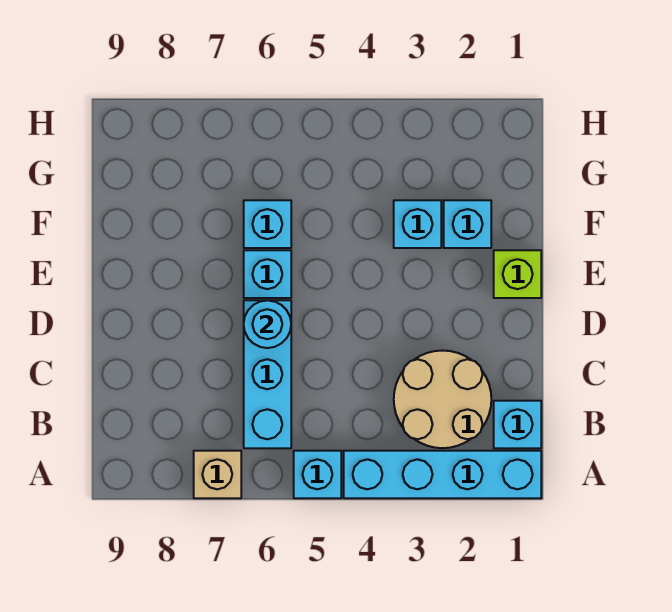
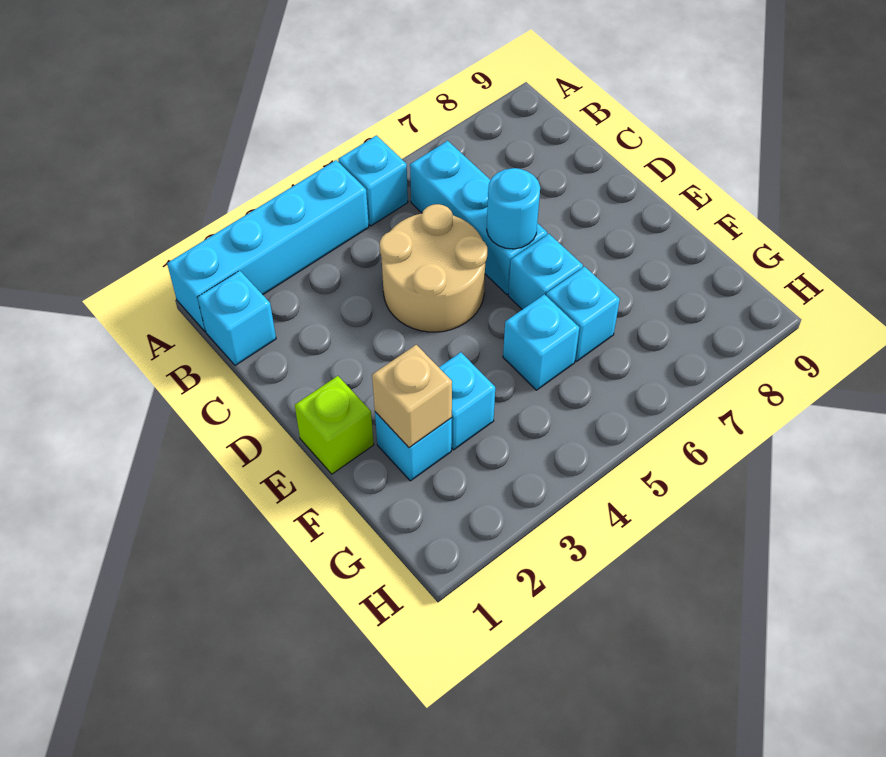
tan 1x1 brick [194,451,241,498] -> tan 1x1 brick moved to [372,345,452,448]
tan 2x2 round brick [394,351,491,448] -> tan 2x2 round brick moved to [380,204,487,332]
none -> cyan 1x1 brick [503,294,579,390]

